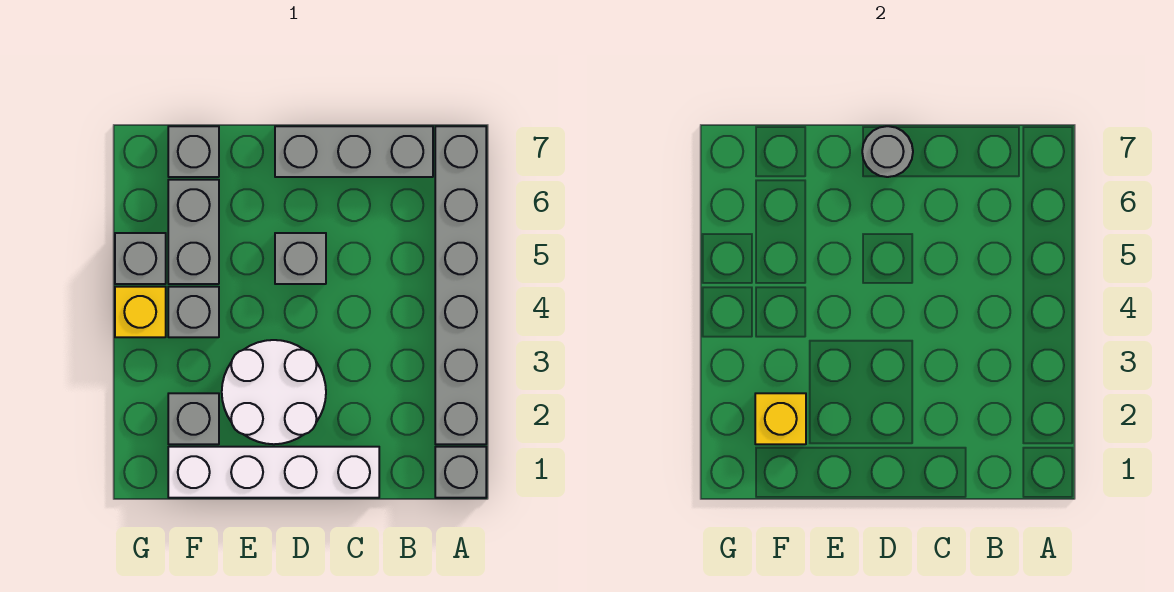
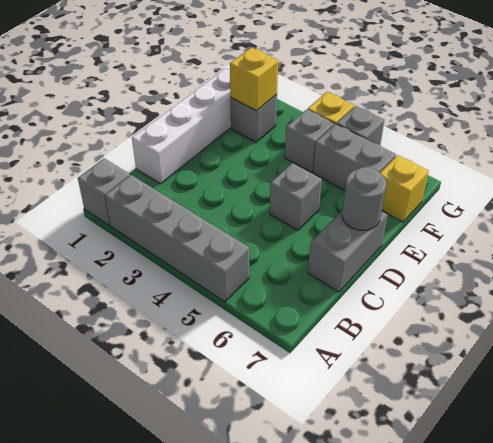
grey 1x6 brick [435,126,486,444] -> grey 1x4 brick [105,175,249,302]
grey 1x3 brick [275,126,433,177] -> grey 1x2 brick [308,211,388,292]
white 2x2 round brick [222,340,326,444] -> none
grey 1x1 brick [168,126,219,177] -> yellow 1x1 brick [380,155,429,222]

